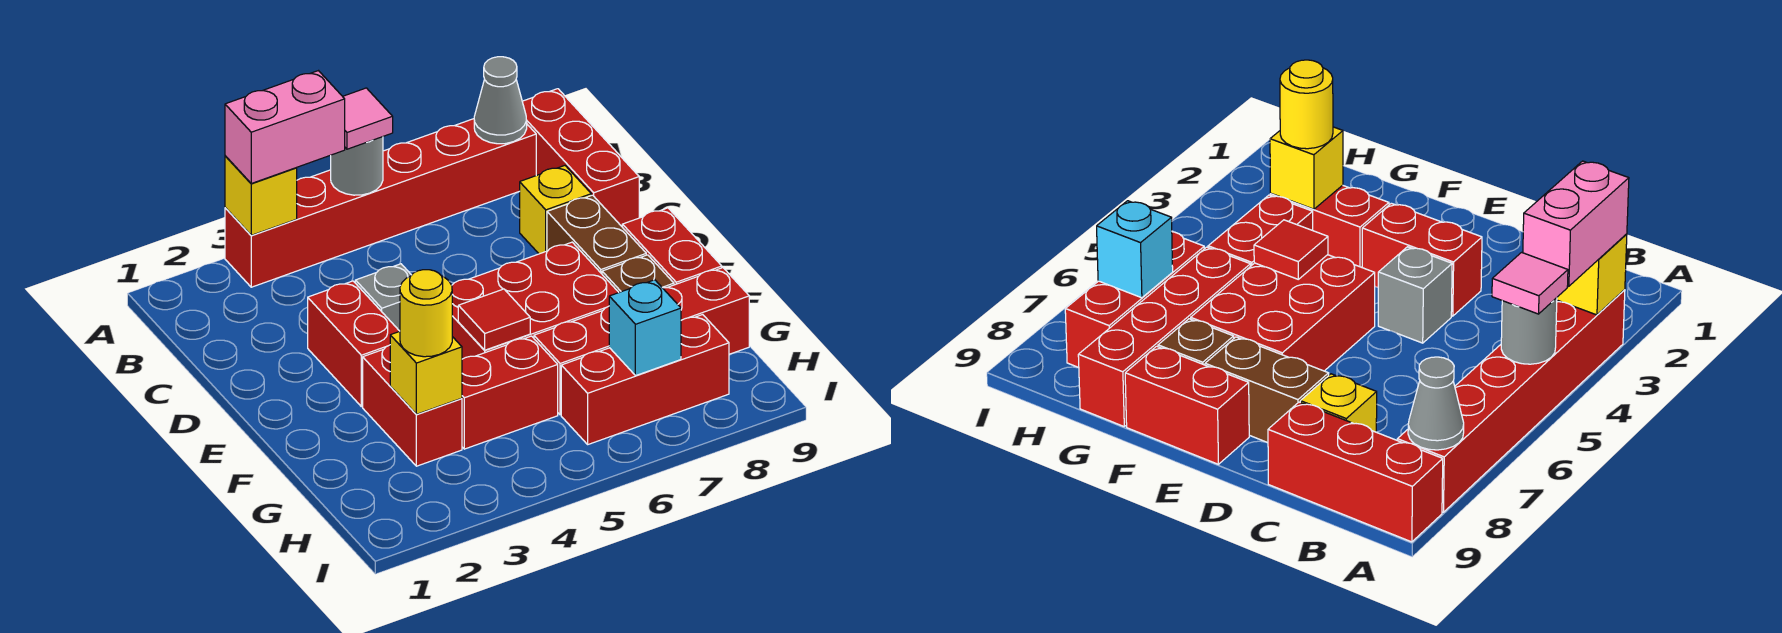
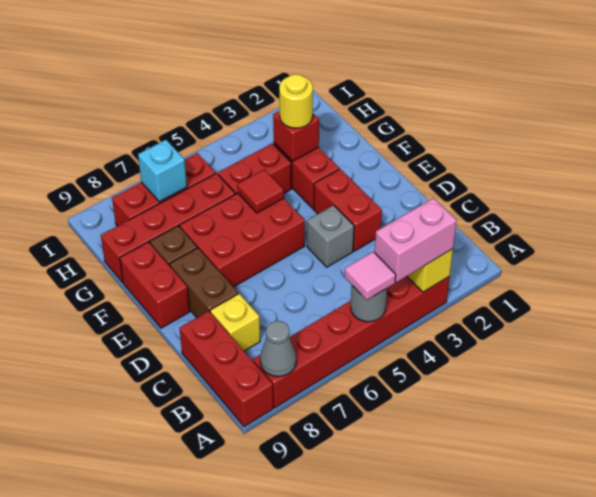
yellow 1x1 brick [390,331,462,414] -> red 1x1 brick [273,111,319,161]

